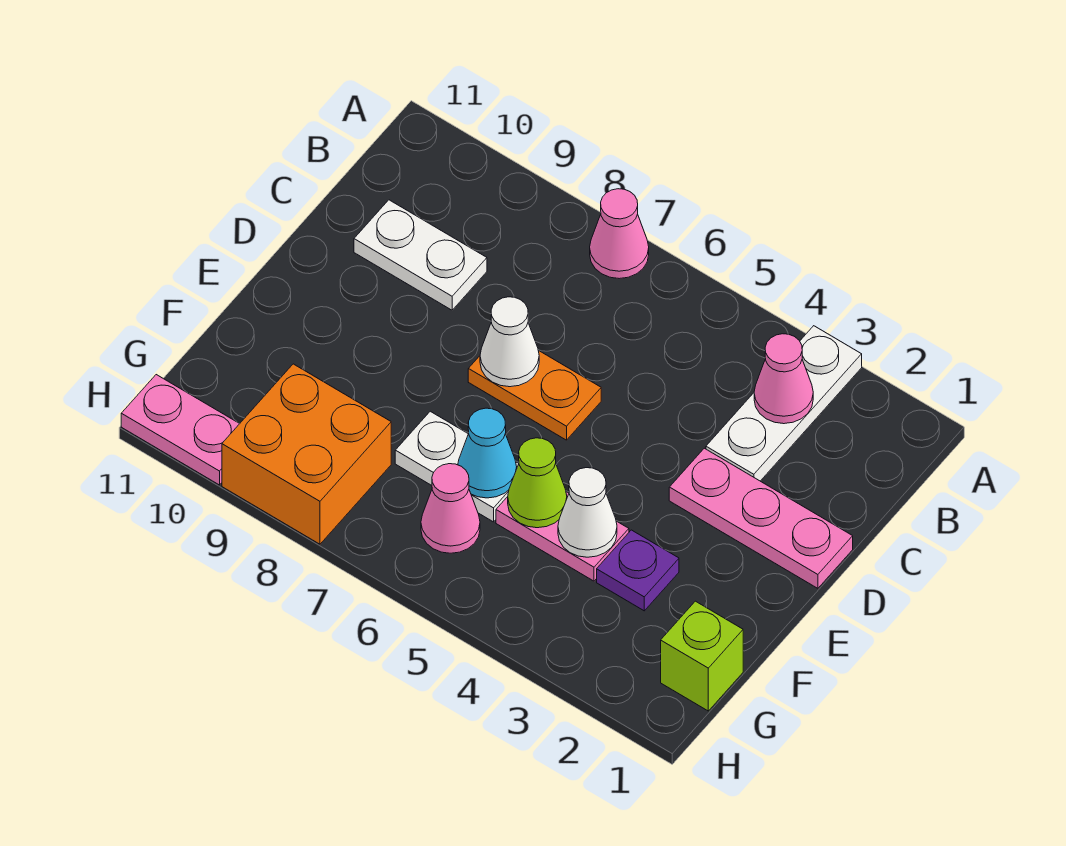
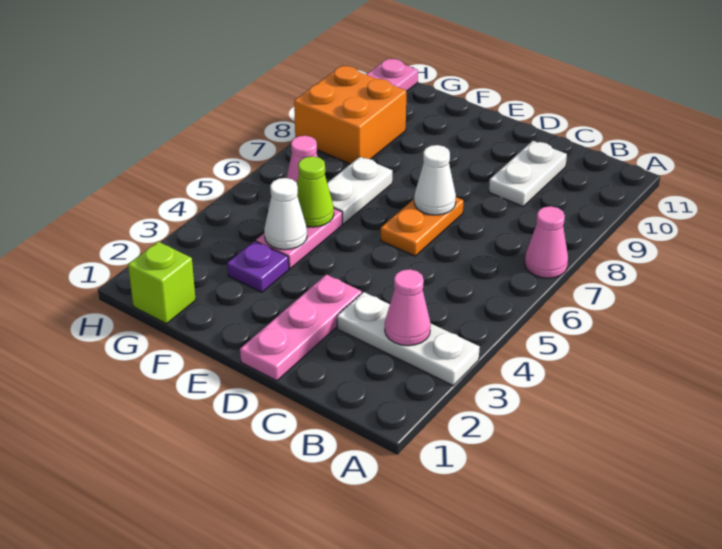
cyan 1x1 cone [458,408,517,498] -> none

